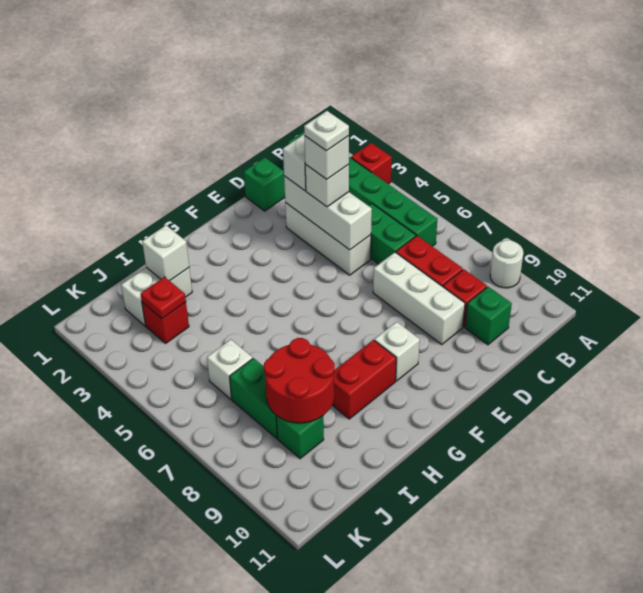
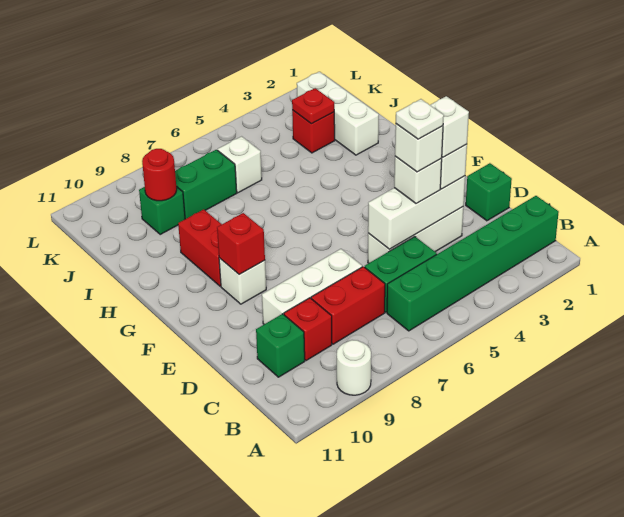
red 1x1 brick [351,143,392,184] -> red 1x1 brick moved to [217,213,265,274]
white 1x2 brick [121,267,192,326] -> white 1x3 brick [297,72,379,155]
white 1x1 brick [142,225,189,281] -> white 1x1 brick moved to [430,96,469,157]
red 2x2 round brick [264,338,335,423] -> red 1x1 round brick [142,149,177,201]

